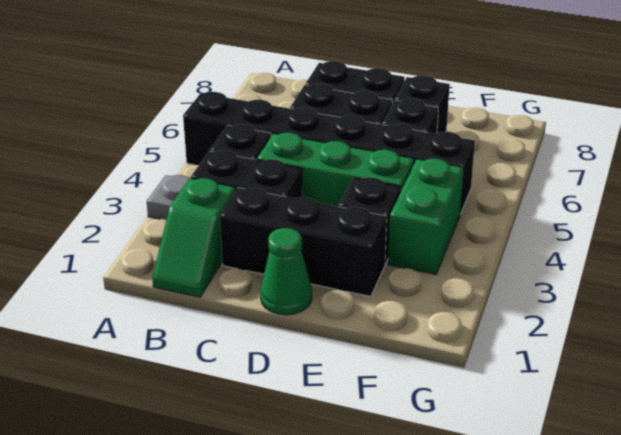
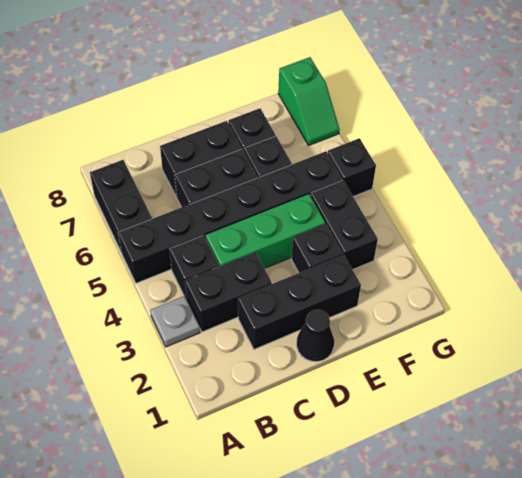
none -> black 1x2 brick [90,160,152,253]
green 1x2 slope [152,178,236,297] -> green 1x2 slope moved to [278,57,339,145]
green 1x1 cone [261,228,312,315] -> black 1x1 cone [297,310,334,362]
green 1x2 brick [388,159,464,274] -> black 1x2 brick [310,180,378,270]
none -> black 1x1 brick [328,138,376,197]

